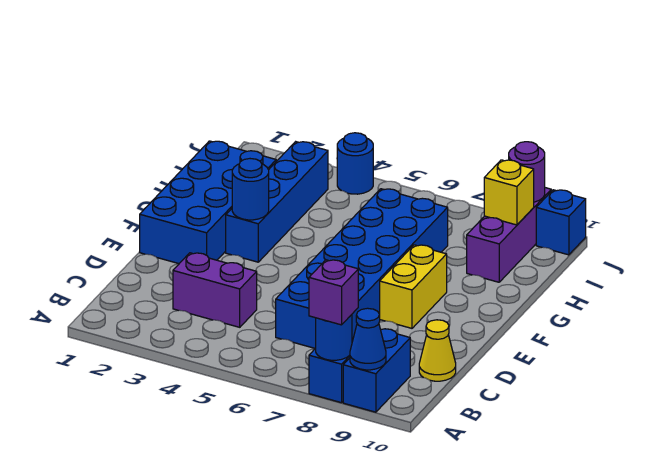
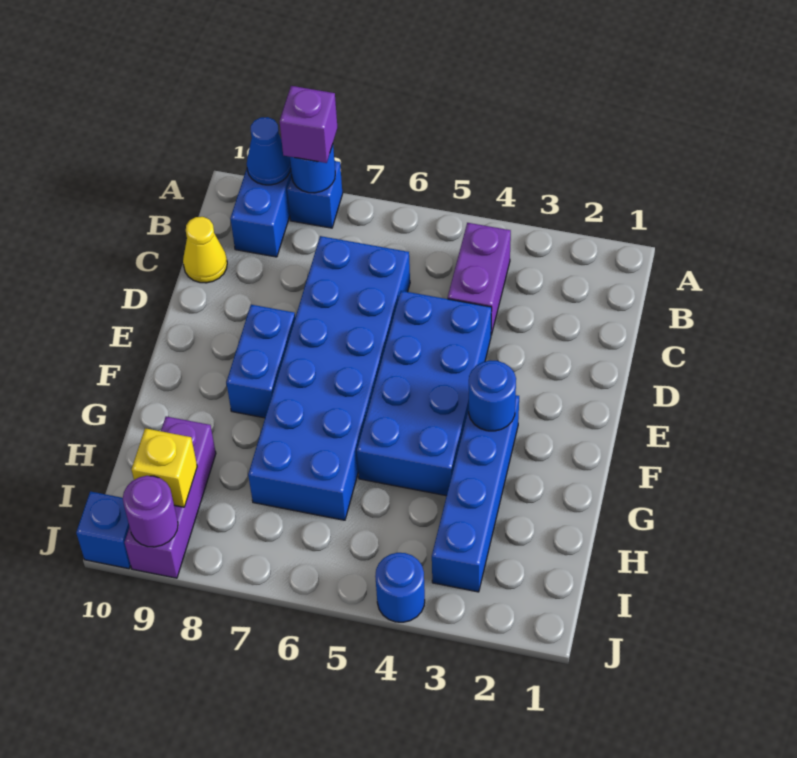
purple 1x2 brick [173,253,257,327] -> purple 1x2 brick turned to [448,223,511,335]
blue 2x4 brick [140,141,276,264] -> blue 2x4 brick moved to [357,291,492,496]
yellow 1x2 brick [379,245,447,328] -> blue 1x2 brick [226,305,295,418]

